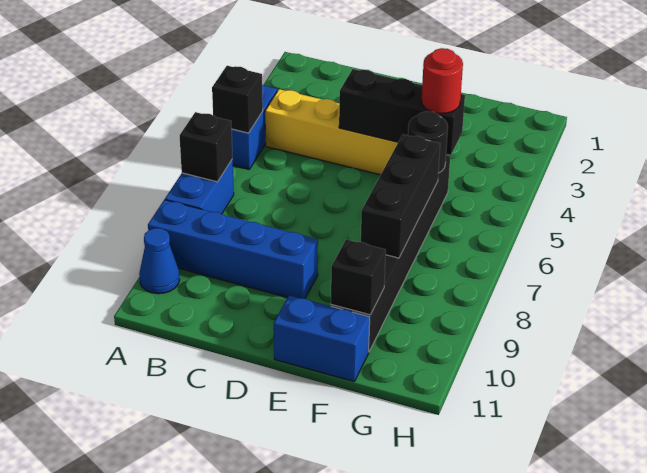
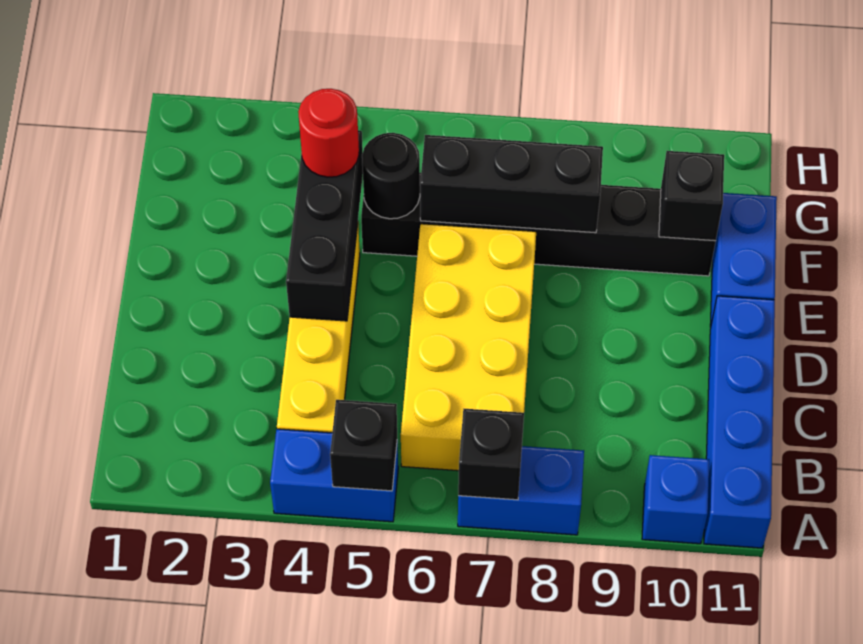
blue 1x4 brick [148,200,318,299] -> blue 1x4 brick moved to [704,296,775,548]
blue 1x1 cone [139,228,180,294] -> blue 1x1 brick [642,455,709,544]
none -> yellow 2x4 brick [401,224,536,471]

